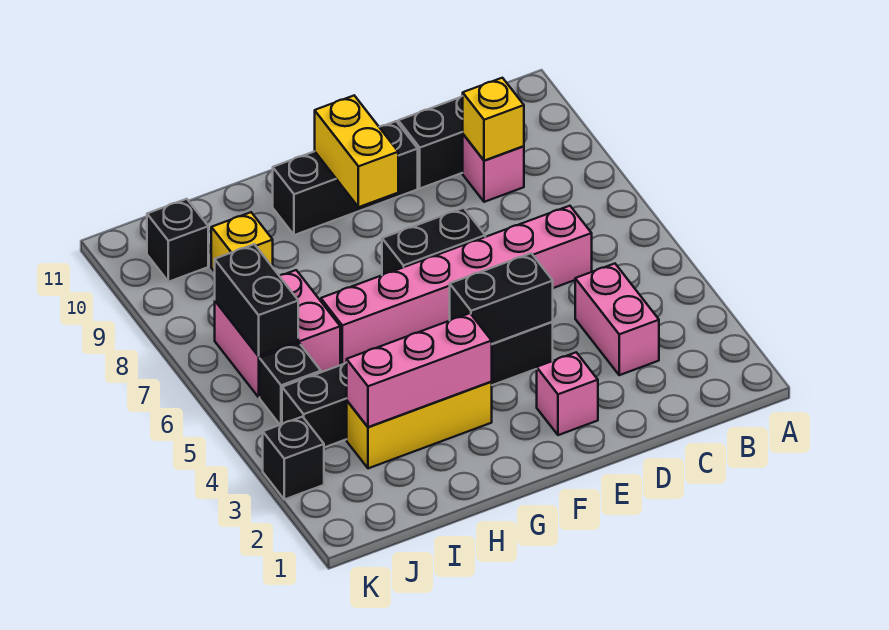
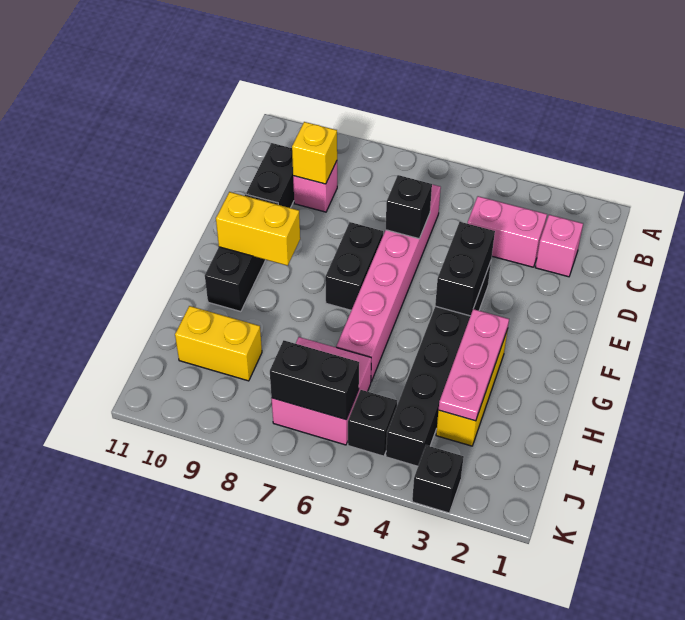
pink 1x1 brick [537,352,598,435] -> pink 1x1 brick moved to [535,215,583,277]
pink 1x3 brick [347,313,492,427] -> pink 1x3 plate [439,309,509,421]
yellow 1x1 brick [211,212,273,272] -> yellow 1x2 brick [175,306,262,381]
black 1x1 brick [147,199,208,282] -> black 1x1 brick moved to [386,175,432,239]

